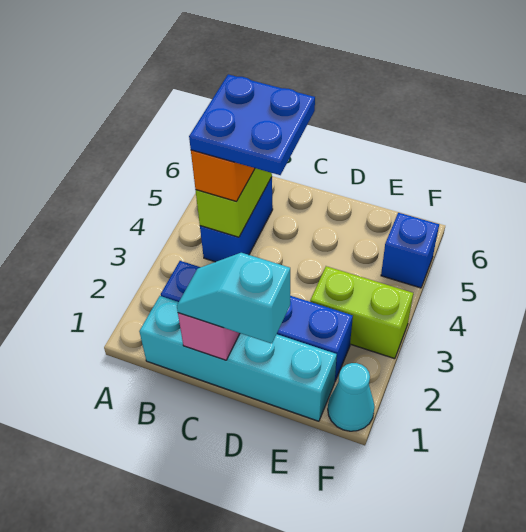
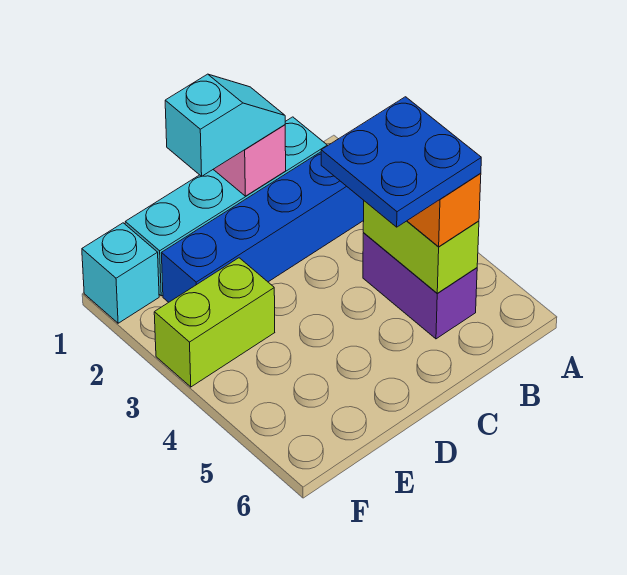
blue 1x2 brick [200,177,273,262] -> purple 1x2 brick [363,233,477,339]
cyan 1x1 cone [328,363,375,431] -> cyan 1x1 brick [82,223,159,323]
blue 1x1 brick [381,213,439,288] -> none

